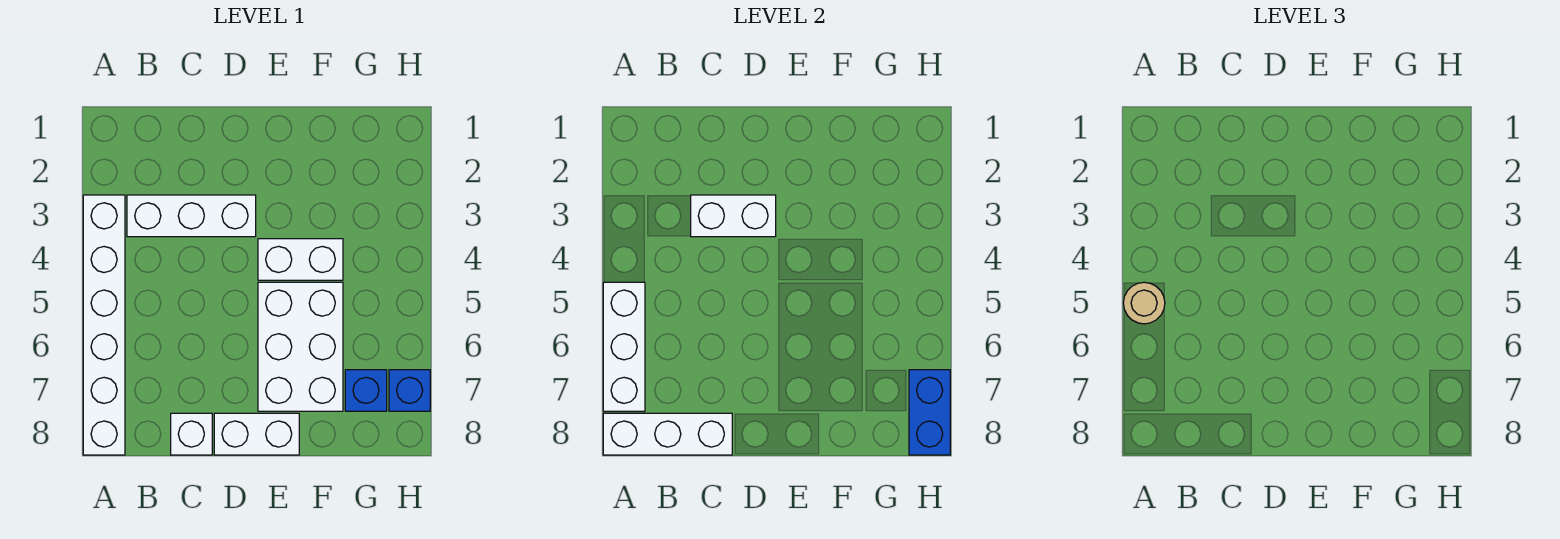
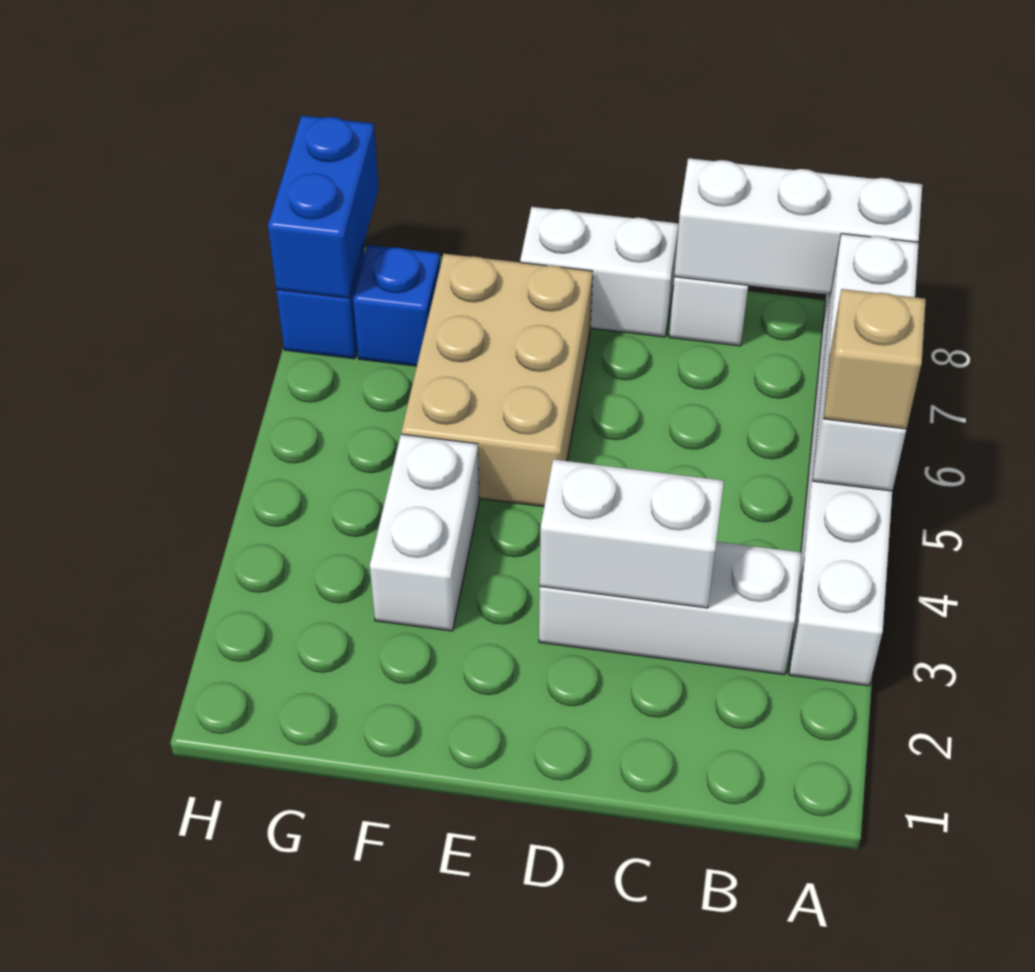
tan 1x1 round brick [1123,282,1165,324] -> tan 1x1 brick [824,289,926,429]
white 1x2 brick [258,239,343,280] -> white 1x2 brick turned to [370,434,479,631]
white 2x3 brick [258,282,343,411] -> tan 2x3 brick [401,254,593,507]

